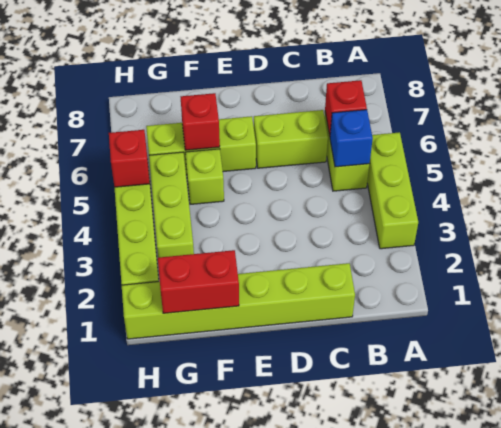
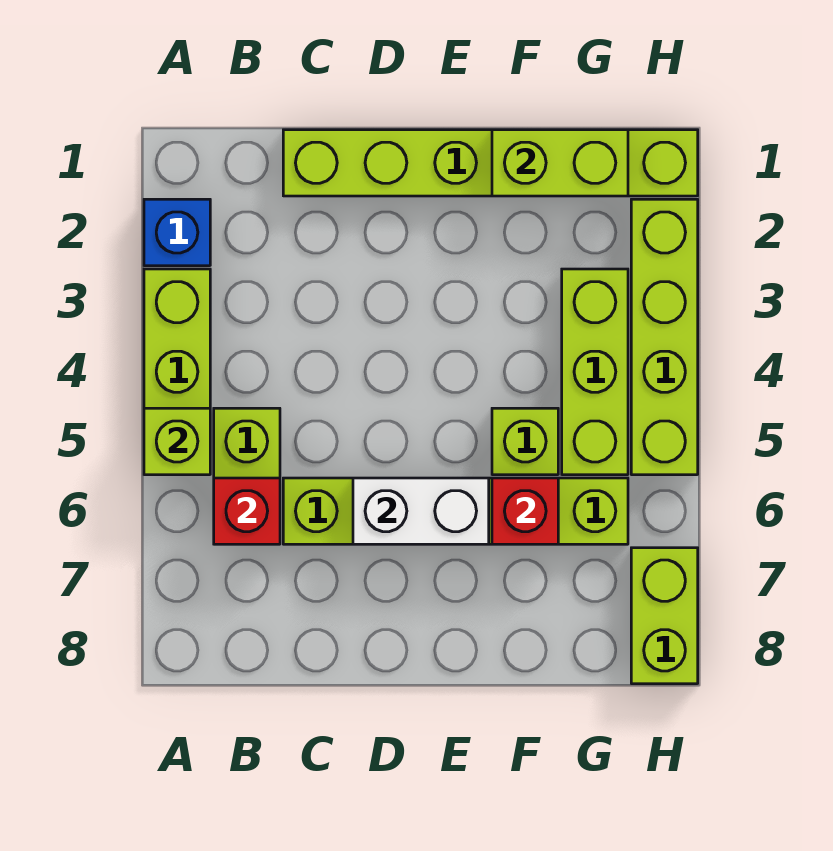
none -> lime 1x1 brick [144,408,210,475]
blue 1x1 brick [330,110,373,167] -> blue 1x1 brick moved to [144,199,210,266]
none -> white 1x2 brick [353,478,489,544]
red 1x2 brick [158,250,239,313] -> lime 1x2 brick [492,130,628,196]
red 1x1 brick [109,130,150,187] -> none
none -> lime 1x2 brick [631,548,698,684]

